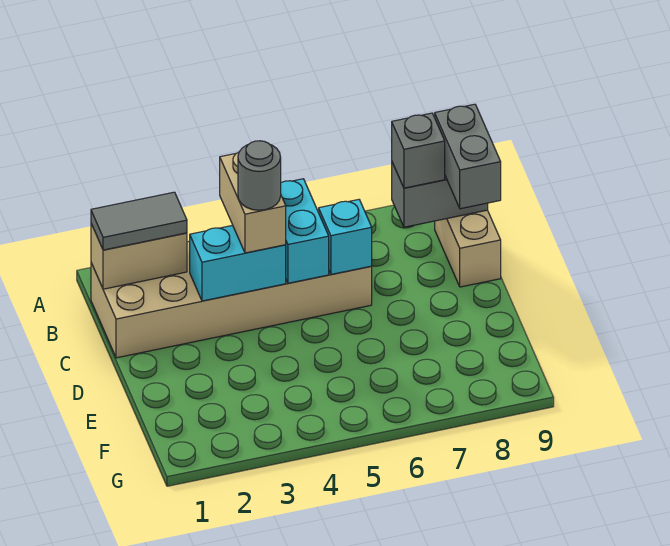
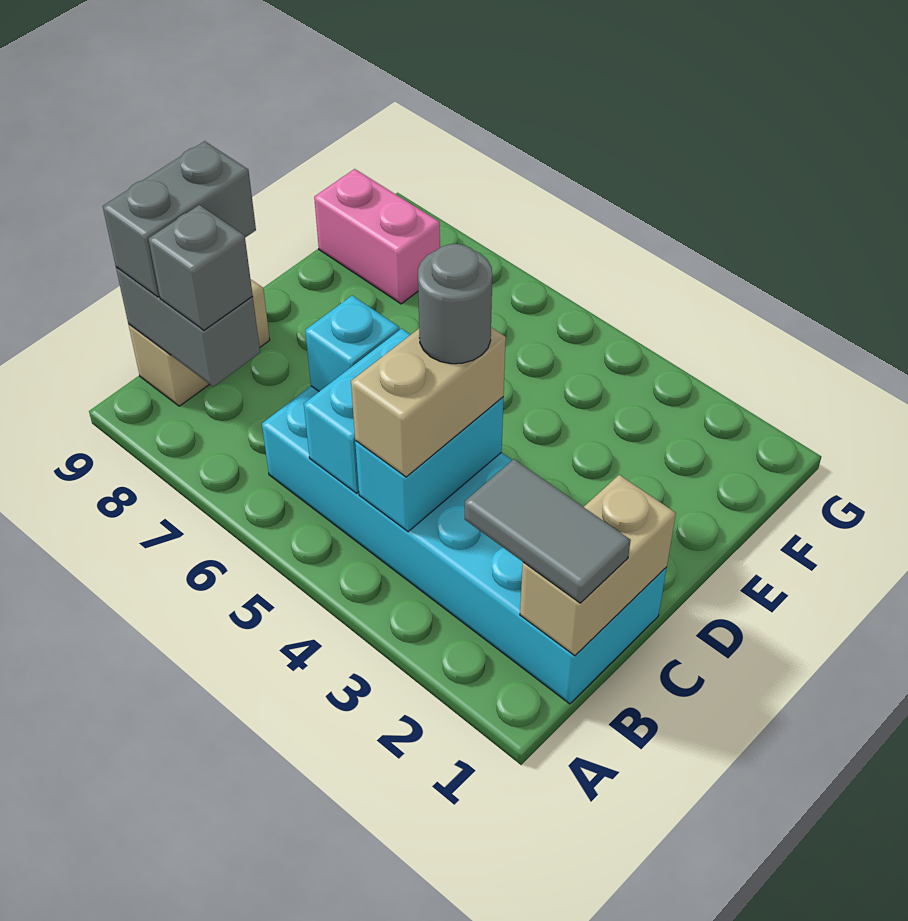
tan 2x6 brick [91,241,372,358] -> cyan 2x6 brick [262,386,667,704]
tan 1x2 brick [91,224,187,289] -> tan 1x2 brick turned to [520,475,676,656]
cyan 1x2 brick [190,225,286,301] -> cyan 1x2 brick turned to [355,397,504,532]
none -> pink 1x2 brick [314,169,440,304]

